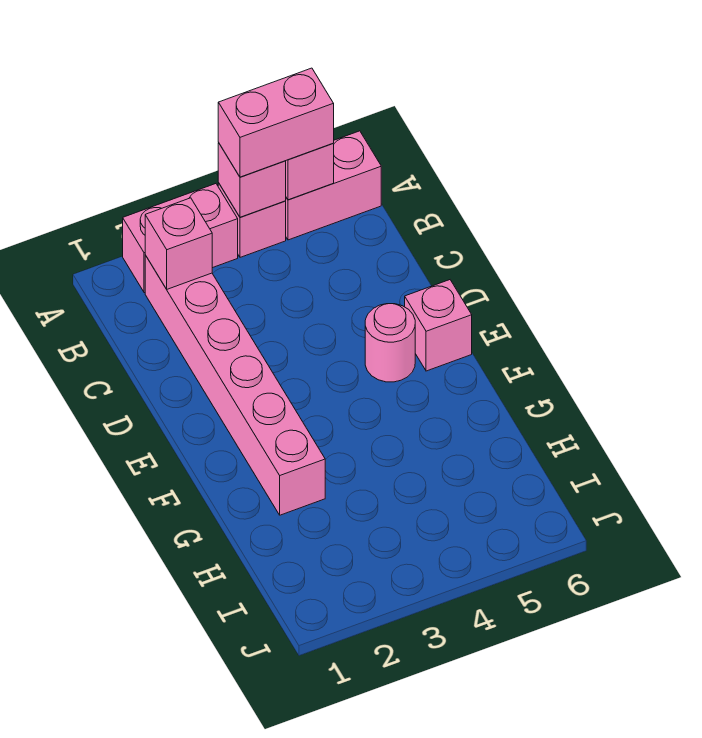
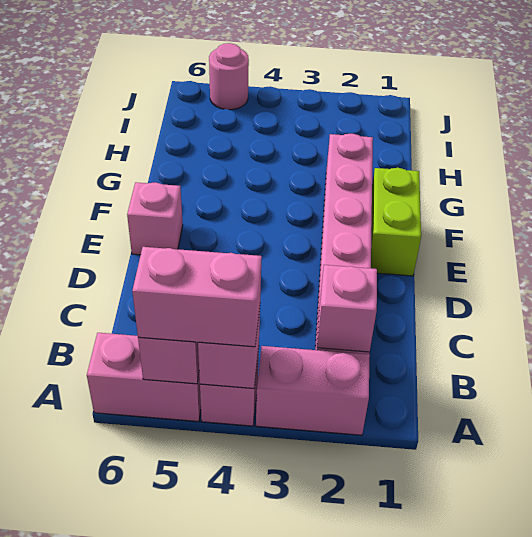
none -> lime 1x2 brick [371,168,421,276]
pink 1x1 round brick [365,304,415,382] -> pink 1x1 round brick moved to [209,43,249,110]

